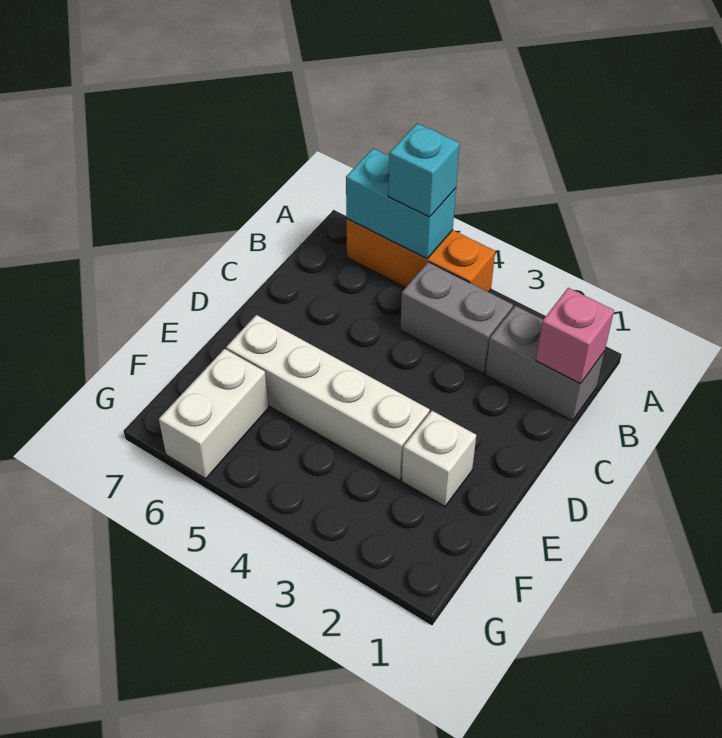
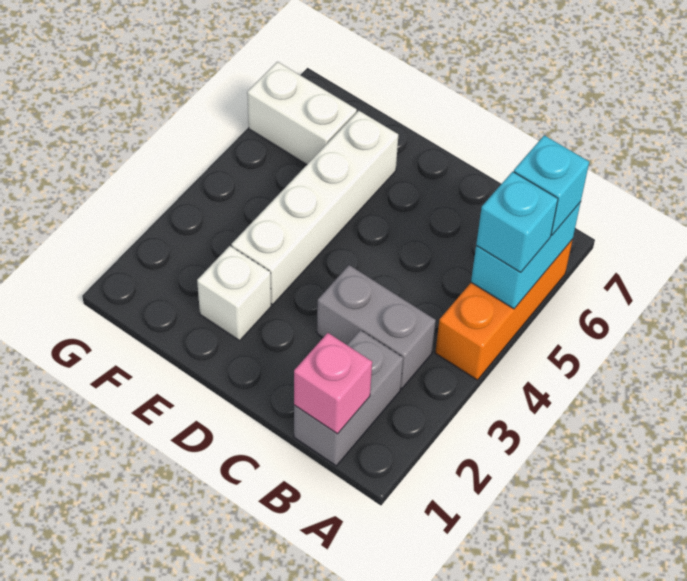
none -> cyan 1x1 brick [514,135,589,235]
grey 1x2 brick [400,262,513,374] -> grey 1x2 brick turned to [317,265,436,389]

